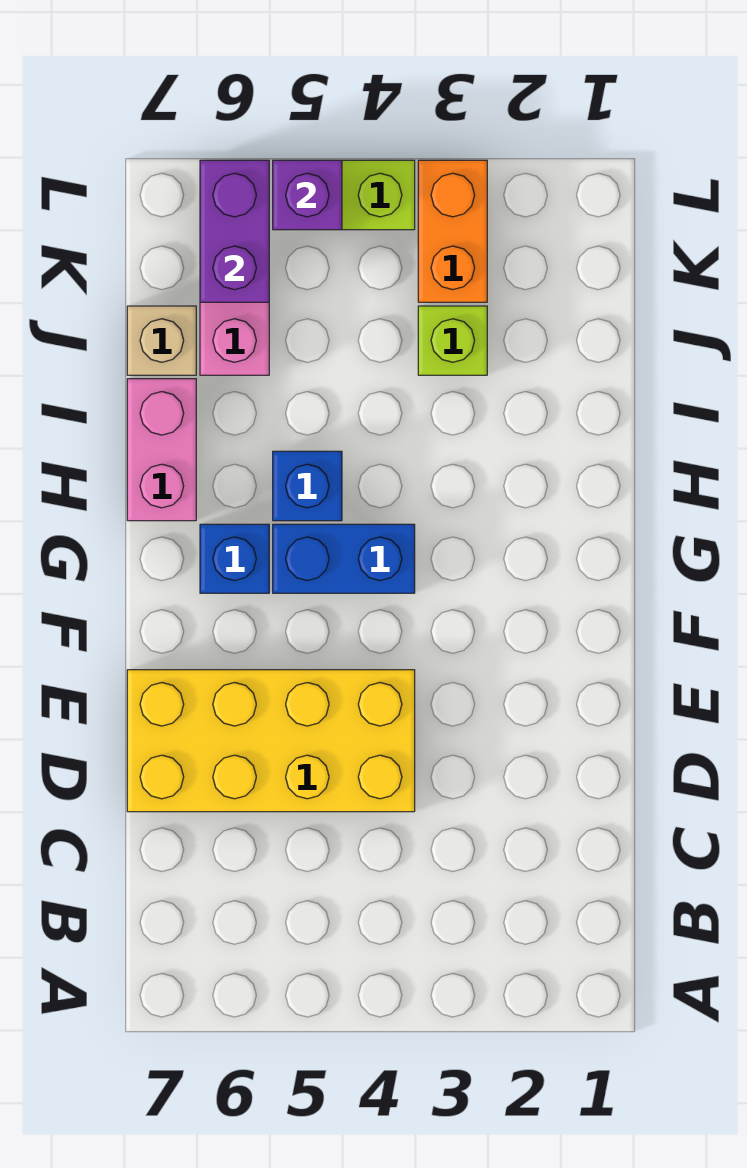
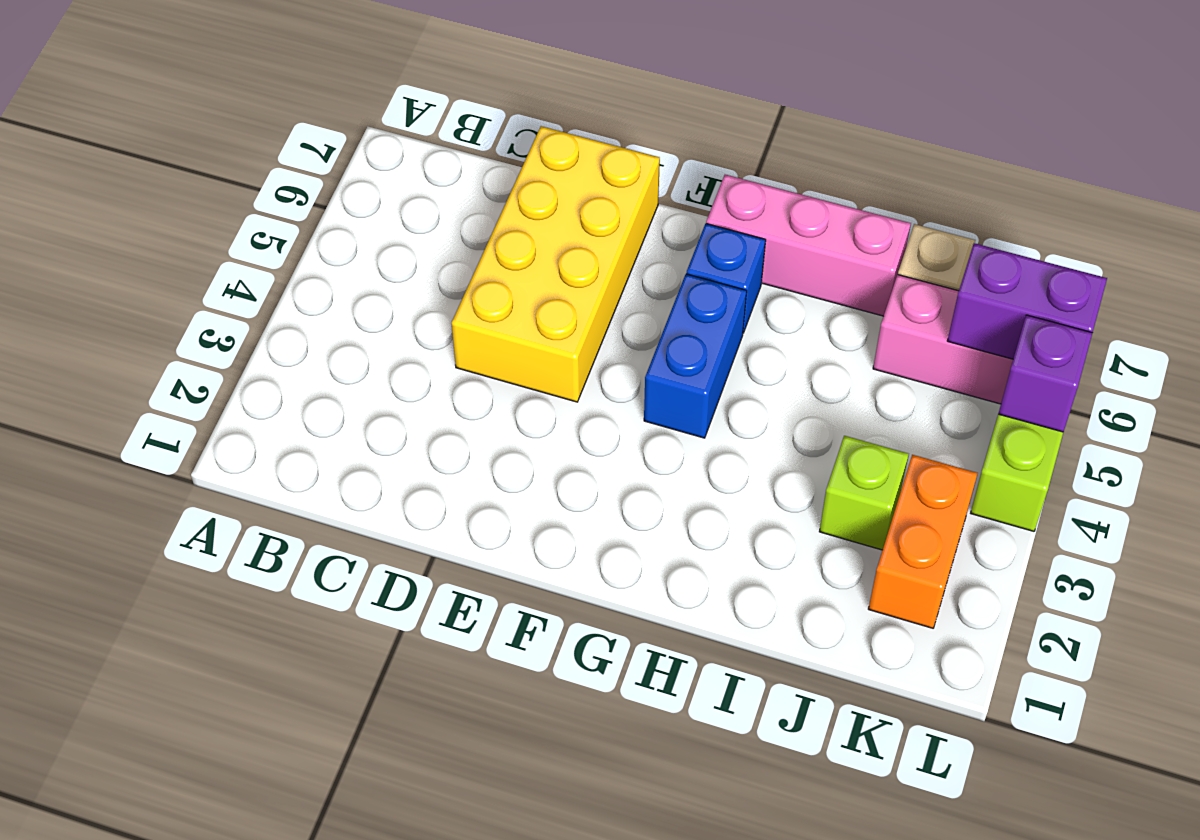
blue 1x1 brick [273,451,342,521] -> none
pink 1x2 brick [127,379,196,521] -> pink 1x3 brick [706,175,911,316]
orange 1x2 brick [418,160,487,302] -> orange 1x2 brick turned to [868,455,978,628]

